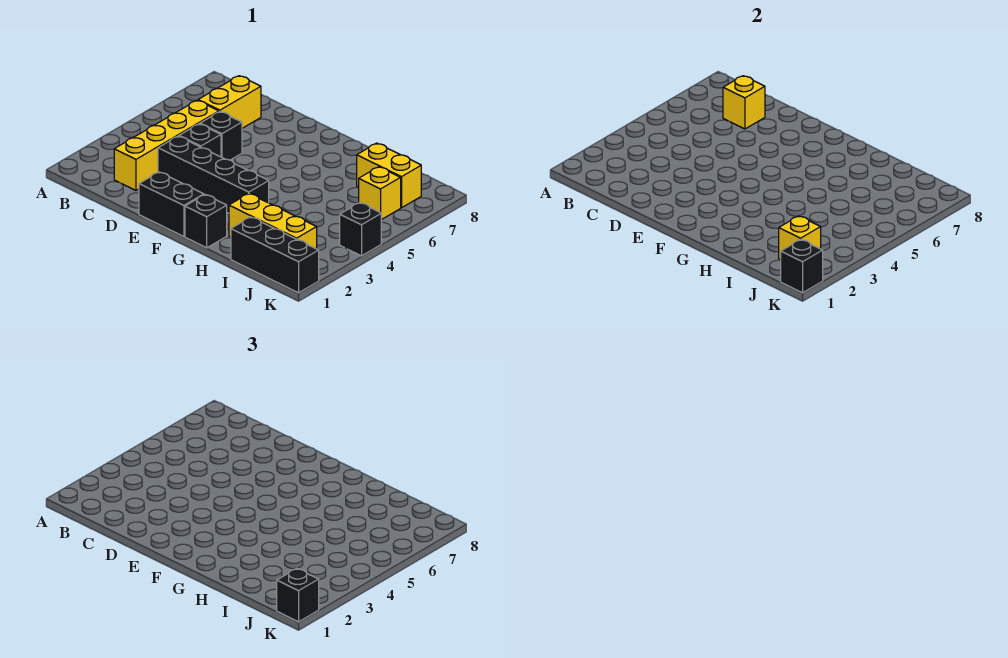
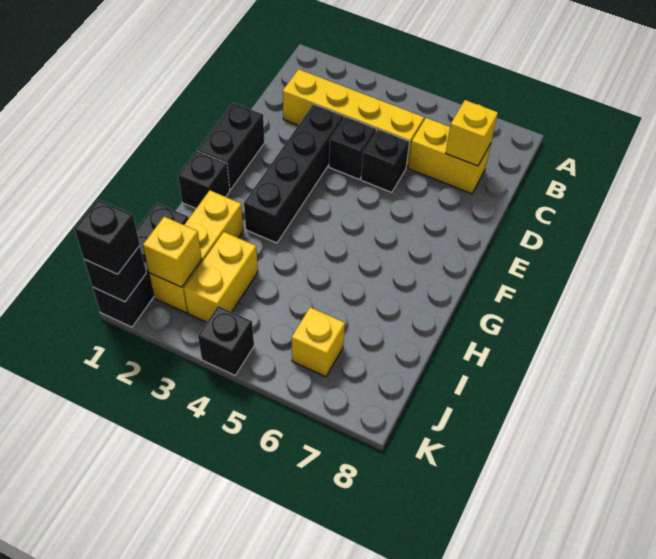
yellow 1x2 brick [357,143,421,208] -> yellow 1x2 brick moved to [184,232,258,322]

